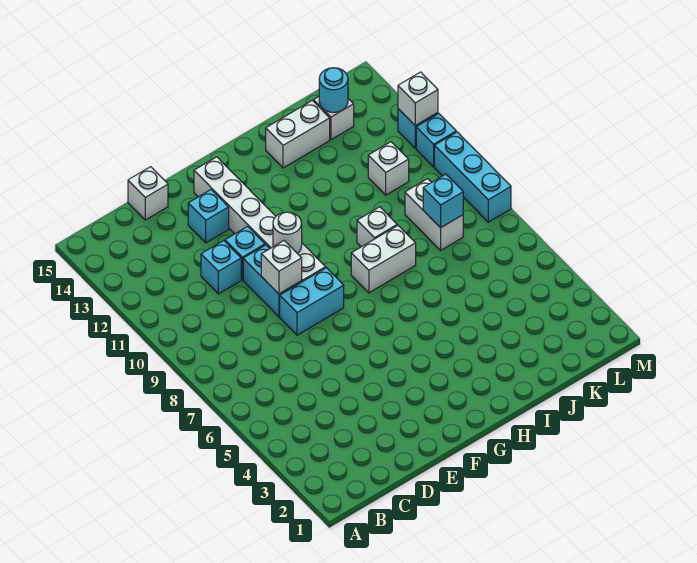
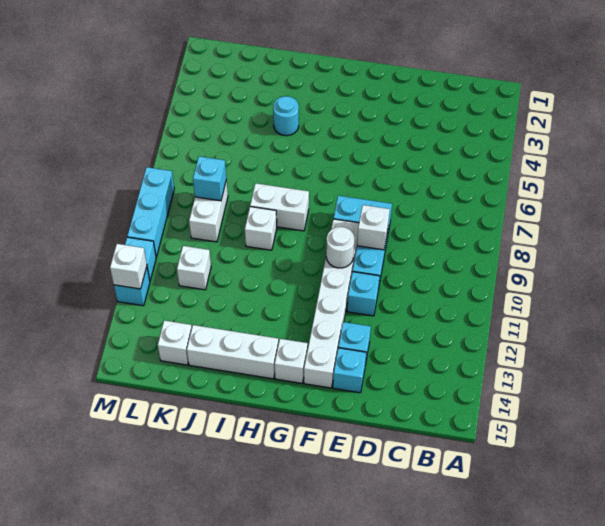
cyan 1x1 brick [201,241,241,294] -> cyan 1x1 brick moved to [333,348,366,393]
white 1x1 brick [128,167,168,220] -> white 1x1 brick moved to [275,339,308,383]
white 1x2 brick [266,100,330,168] -> white 1x3 brick [187,325,279,379]
cyan 1x1 round brick [319,68,348,112] -> cyan 1x1 round brick moved to [273,96,299,136]

